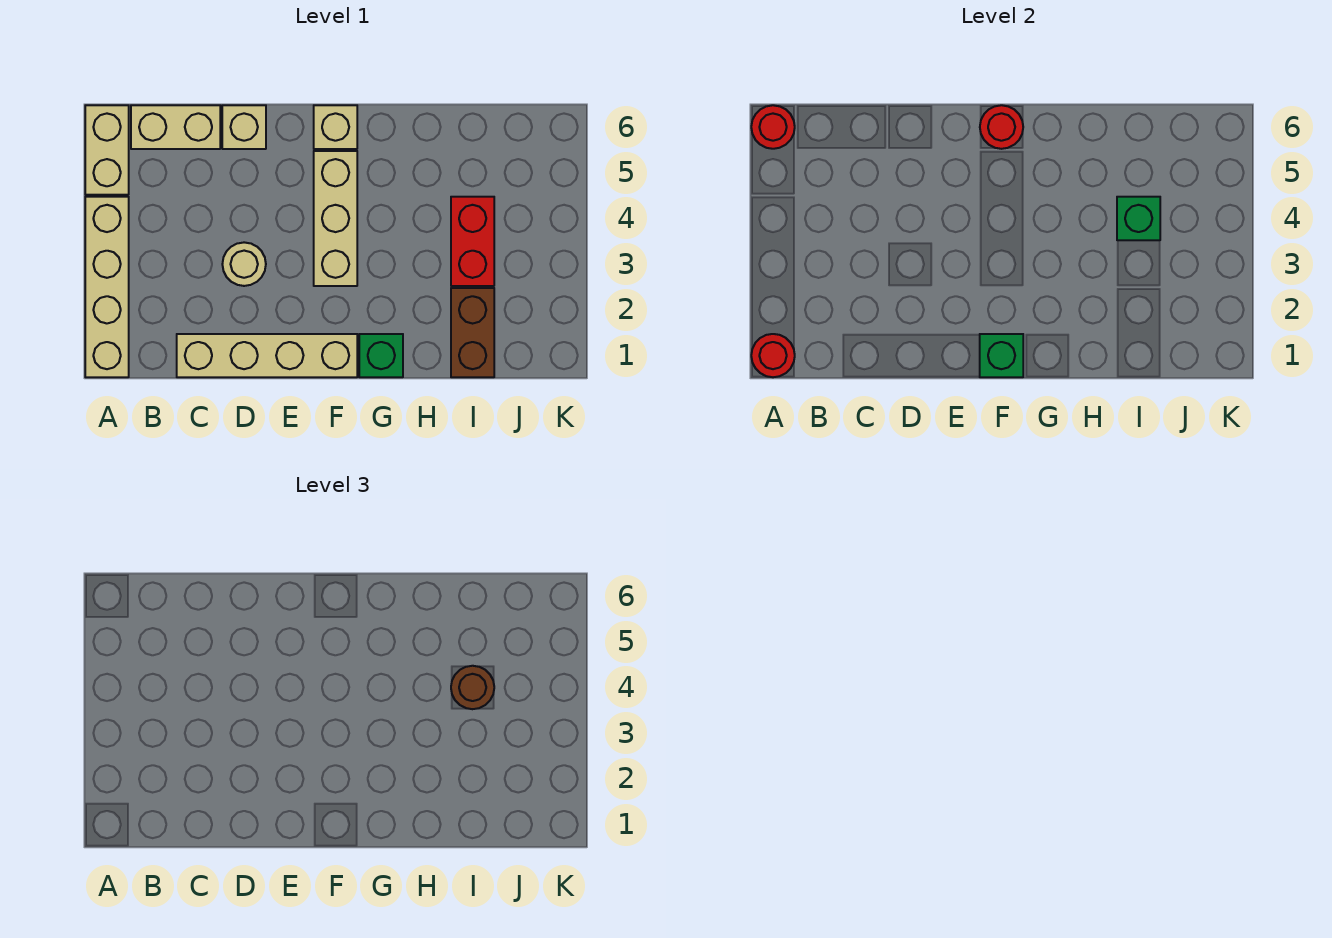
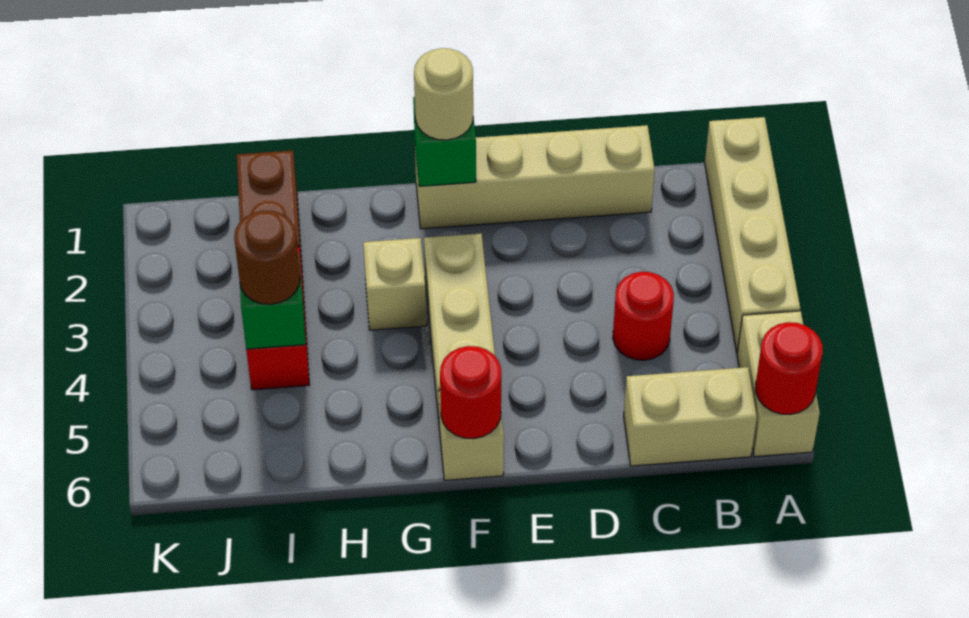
red 1x1 round brick [751,334,795,377] -> red 1x1 round brick moved to [613,272,674,360]
tan 1x1 round brick [222,242,266,286] -> tan 1x1 round brick moved to [414,48,473,140]
tan 1x1 brick [222,105,266,149] -> tan 1x1 brick moved to [363,238,427,330]
green 1x1 brick [359,334,403,377] -> none

